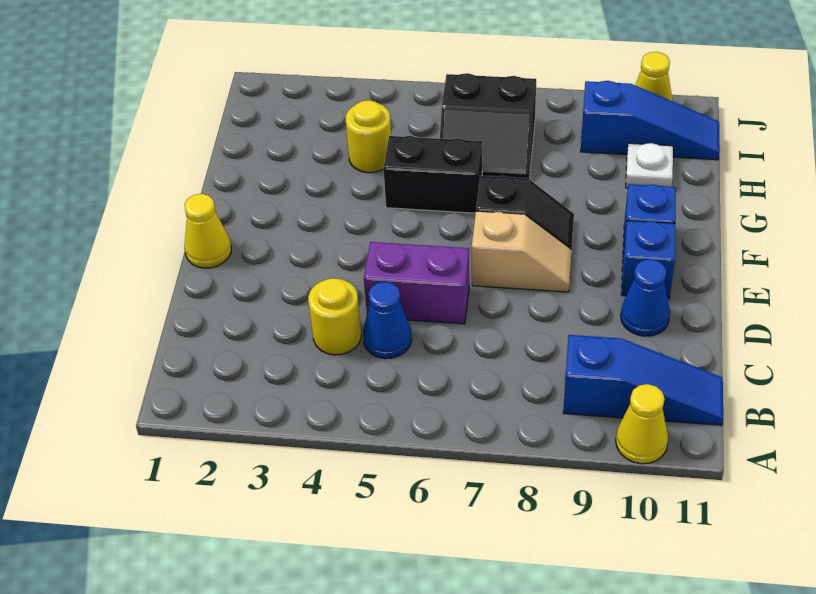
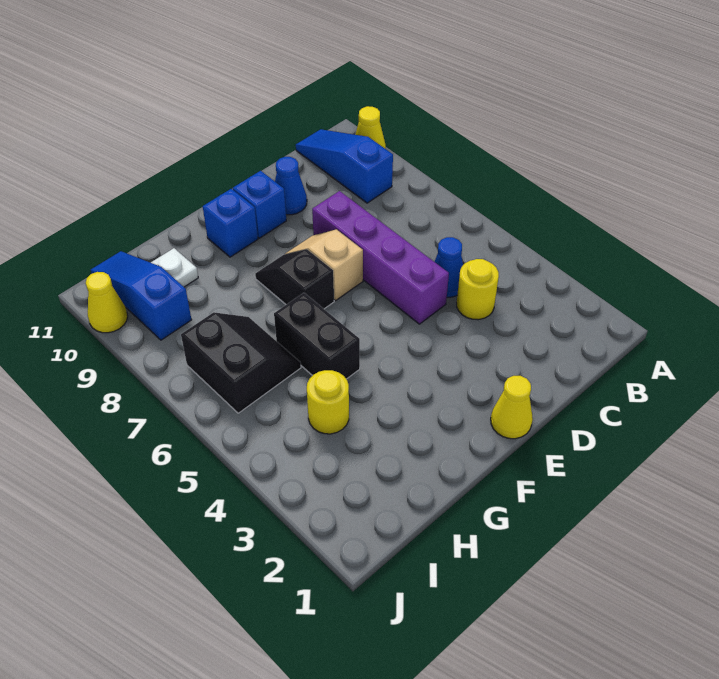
purple 1x2 brick [364,242,469,324] -> purple 1x4 brick [312,191,449,324]

